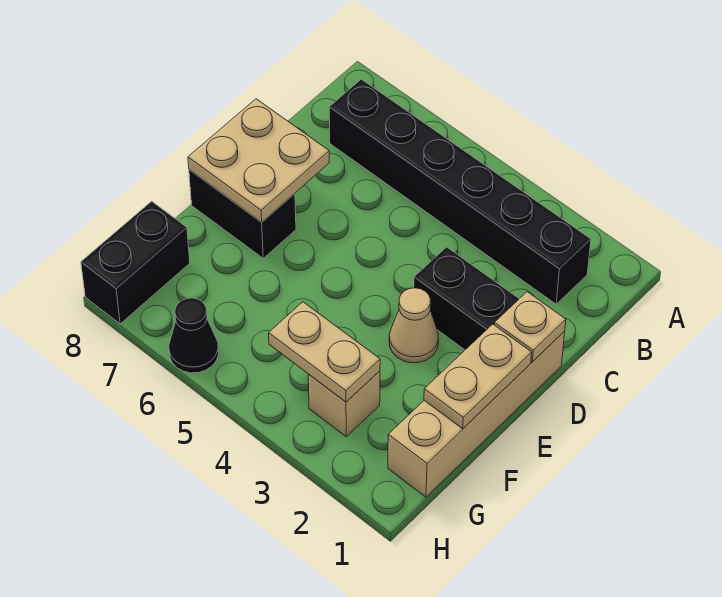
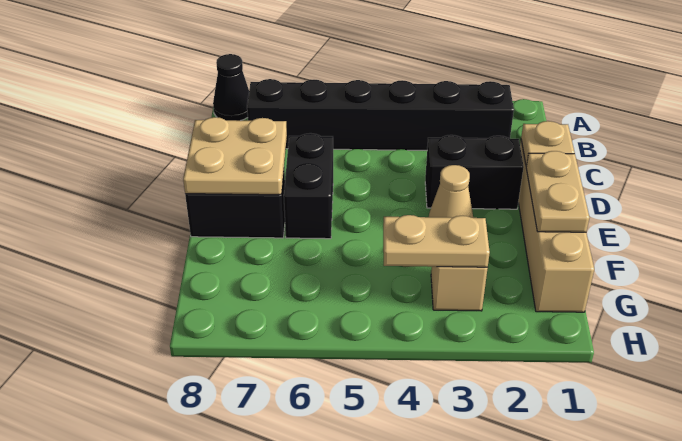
black 1x2 brick [81,201,190,324] -> black 1x2 brick moved to [284,133,333,239]
black 1x1 cone [169,298,219,373] -> black 1x1 cone moved to [213,54,249,121]

